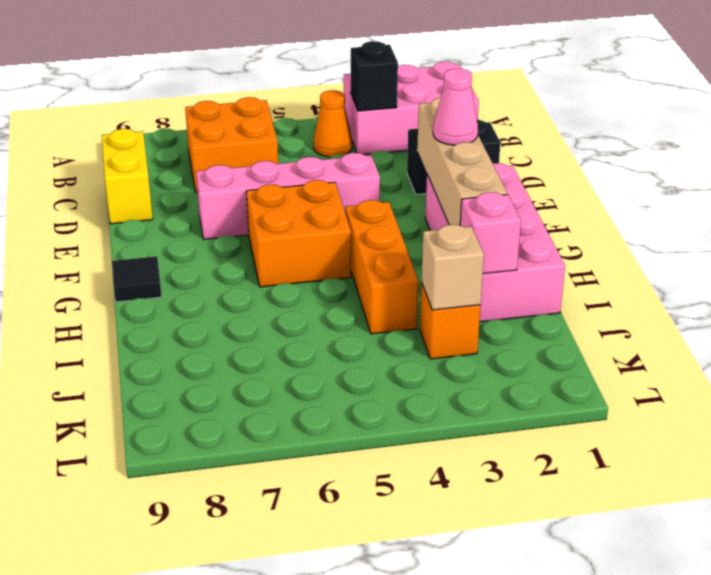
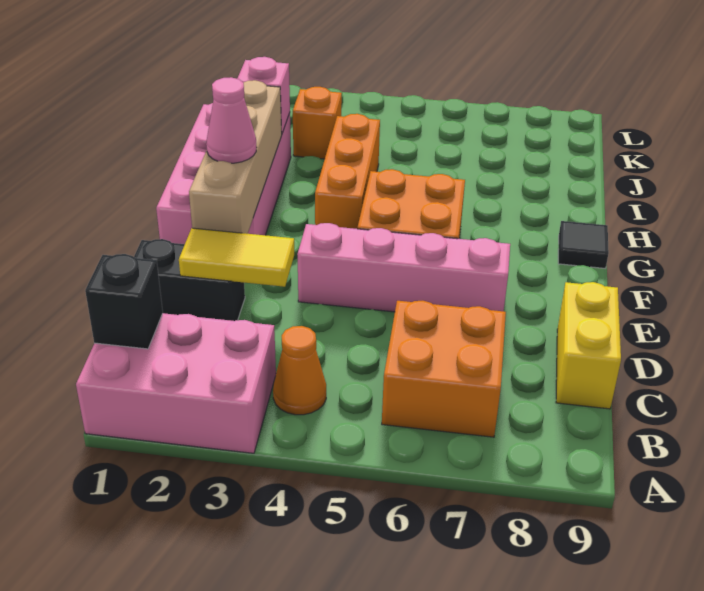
black 1x1 brick [351,41,398,111] -> black 1x1 brick moved to [85,254,163,349]
none -> yellow 1x2 tile [179,228,294,287]
tan 1x1 brick [422,225,484,310] -> none

